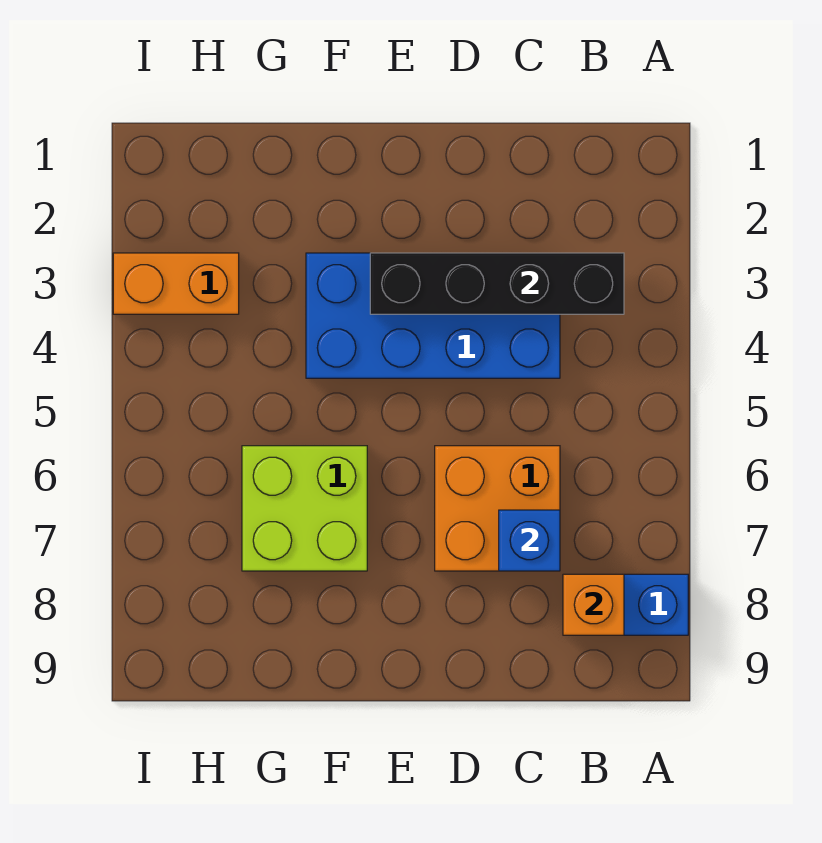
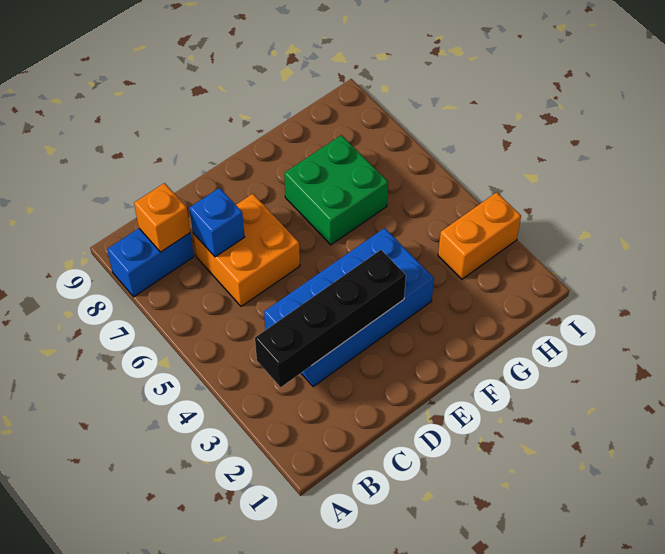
lime 2x2 brick [242,446,367,571] -> green 2x2 brick [284,135,388,245]

